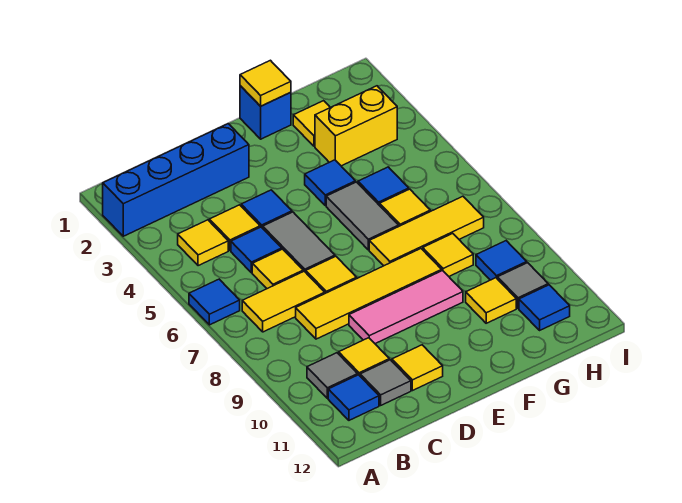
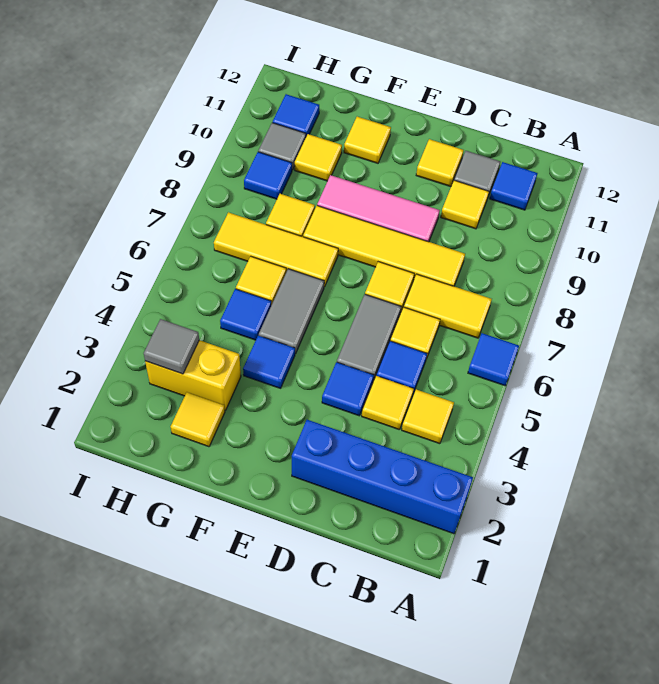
grey 1x1 tile [307,353,358,398] -> grey 1x1 tile moved to [144,319,199,374]
blue 1x1 brick [240,86,291,139] -> none
yellow 1x1 tile [240,60,291,106] -> yellow 1x1 tile moved to [344,117,391,163]

